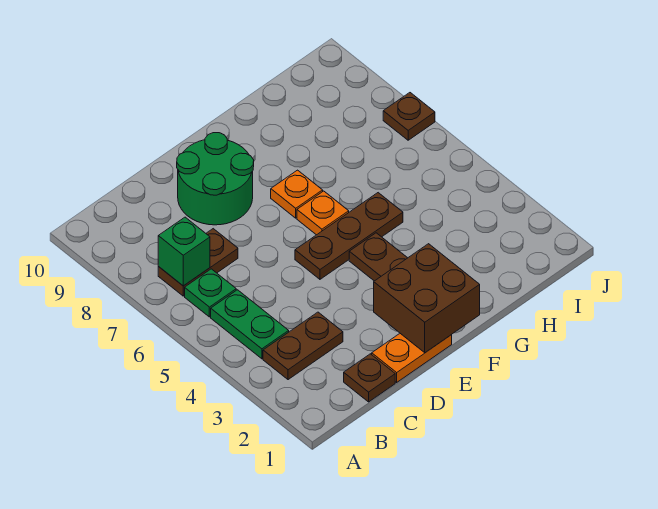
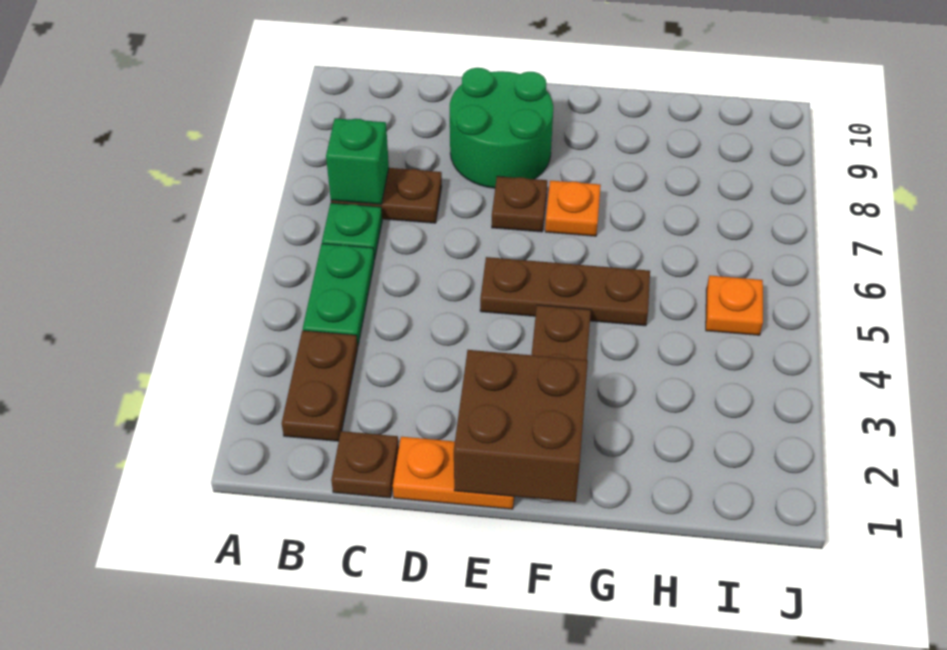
brown 1x2 plate [263,312,343,380] -> brown 1x2 plate turned to [282,331,358,441]
orange 1x1 plate [297,191,349,235] -> orange 1x1 plate moved to [706,275,763,335]
brown 1x1 plate [383,93,435,140] -> brown 1x1 plate moved to [492,176,547,232]

